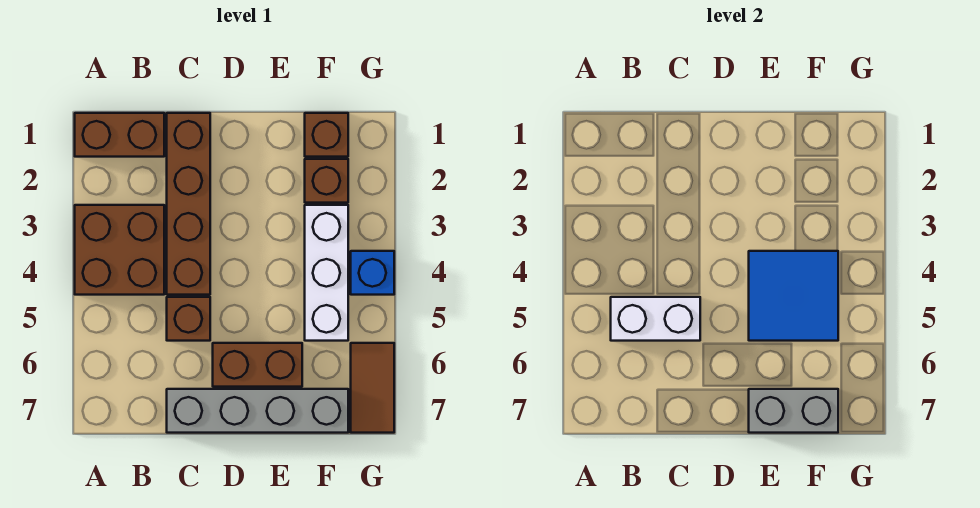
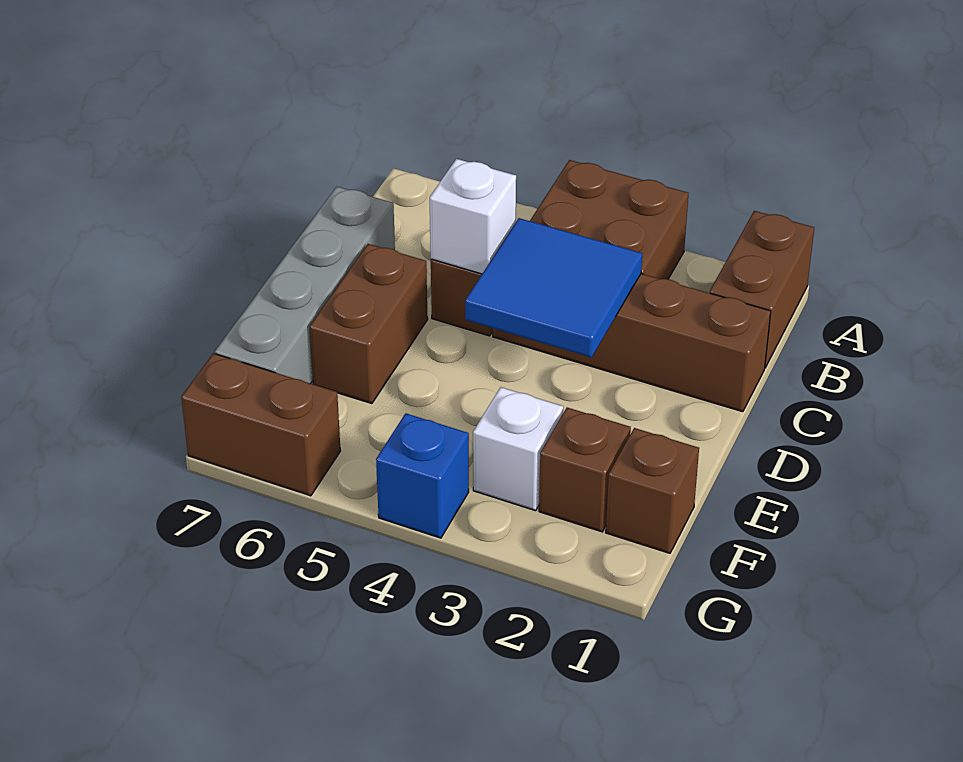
white 1x2 brick [611,297,700,341] -> white 1x1 brick [430,159,516,274]
blue 2x2 tile [749,251,838,341] -> blue 2x2 tile moved to [465,218,642,358]
grey 1x2 brick [749,389,838,433] -> none
white 1x3 brick [305,205,348,341] -> white 1x1 brick [473,387,564,511]
brown 1x2 tile [351,343,394,433] -> brown 1x2 brick [181,353,341,496]

